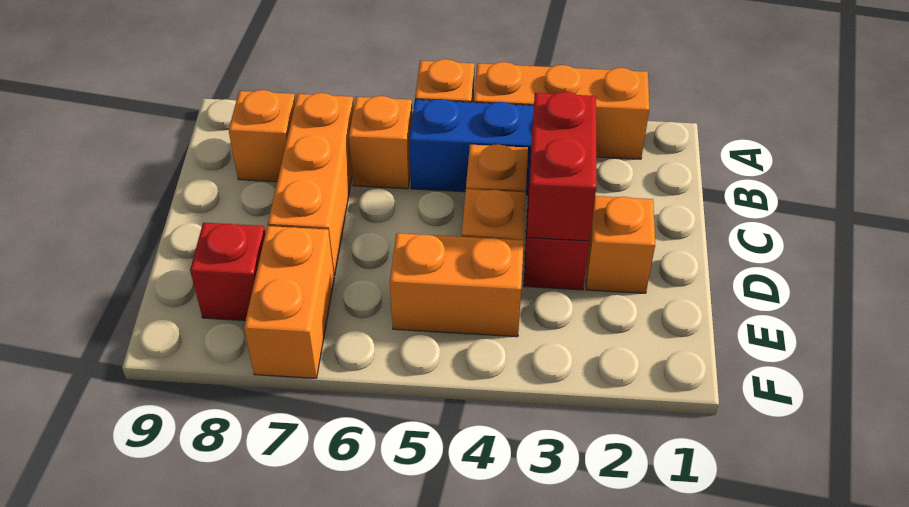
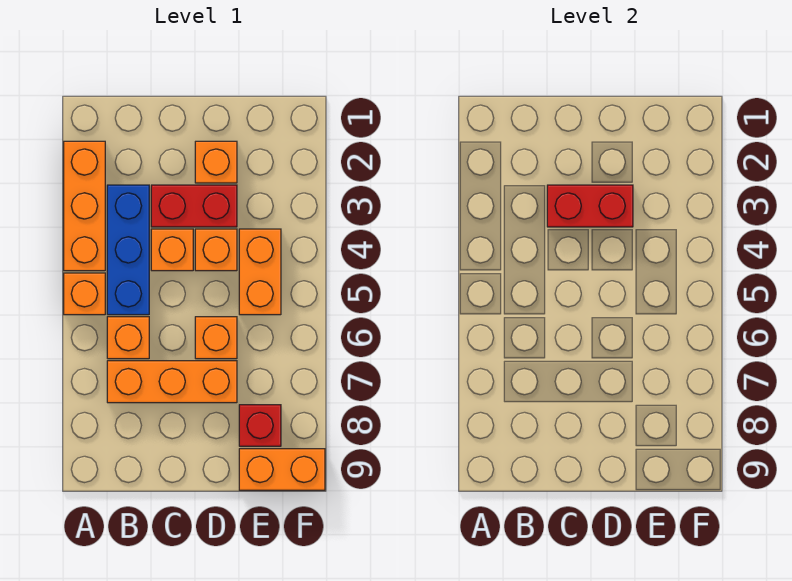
orange 1x1 brick [229,90,296,182] -> orange 1x1 brick moved to [195,317,237,359]
orange 1x2 brick [244,226,334,378] -> orange 1x2 brick moved to [239,449,325,490]

